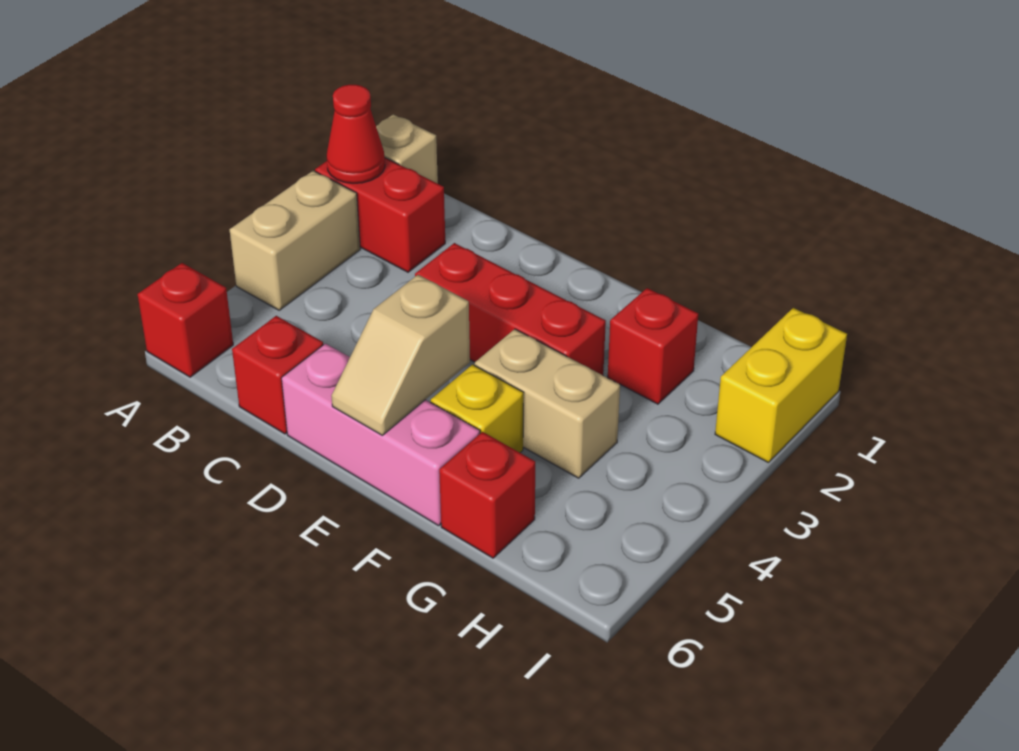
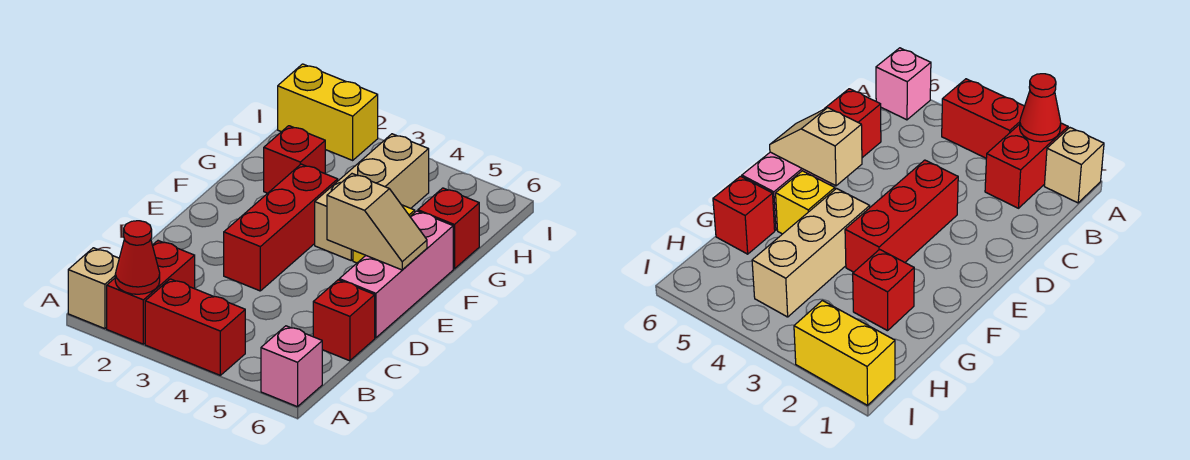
tan 1x2 brick [230,171,360,310] -> red 1x2 brick [145,279,245,375]
red 1x1 brick [138,263,233,377] -> pink 1x1 brick [261,326,322,407]
tan 1x2 brick [475,329,620,478] -> tan 1x3 brick [315,134,429,260]

